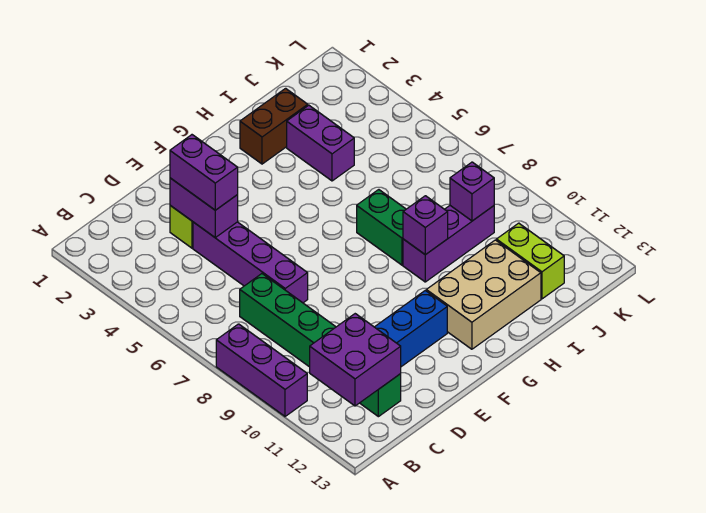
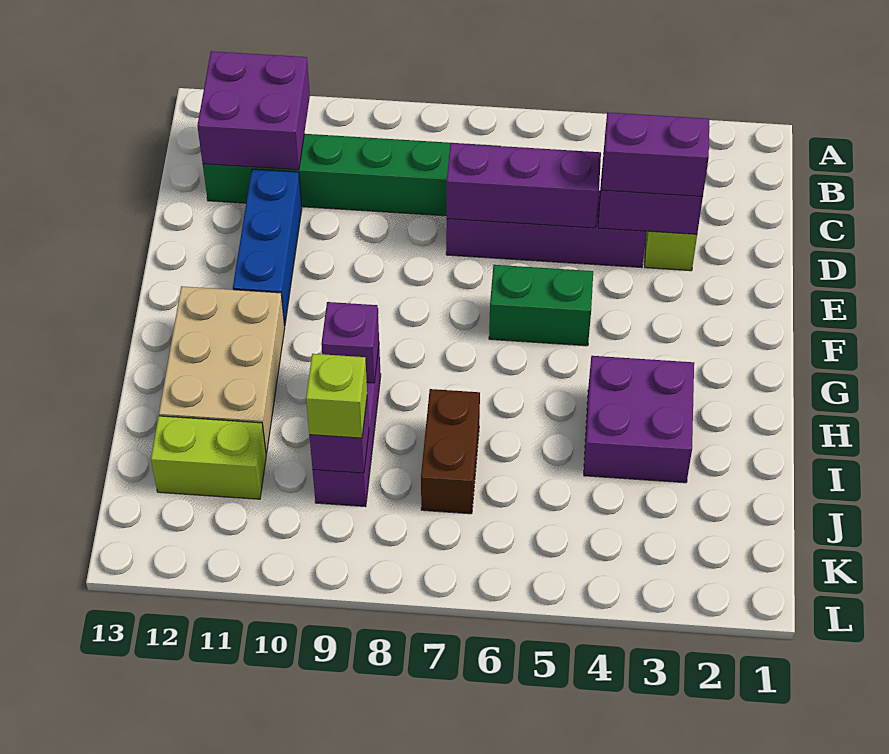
purple 1x3 brick [216,324,307,416] -> purple 1x3 brick moved to [447,143,601,228]
brown 1x2 brick [240,88,308,164] -> brown 1x2 brick moved to [421,389,480,514]
green 1x2 brick [357,190,406,265] -> green 1x2 brick moved to [489,265,593,346]
purple 1x2 brick [287,105,354,181] -> purple 2x2 brick [584,356,694,483]
none -> lime 1x1 brick [306,354,367,438]

